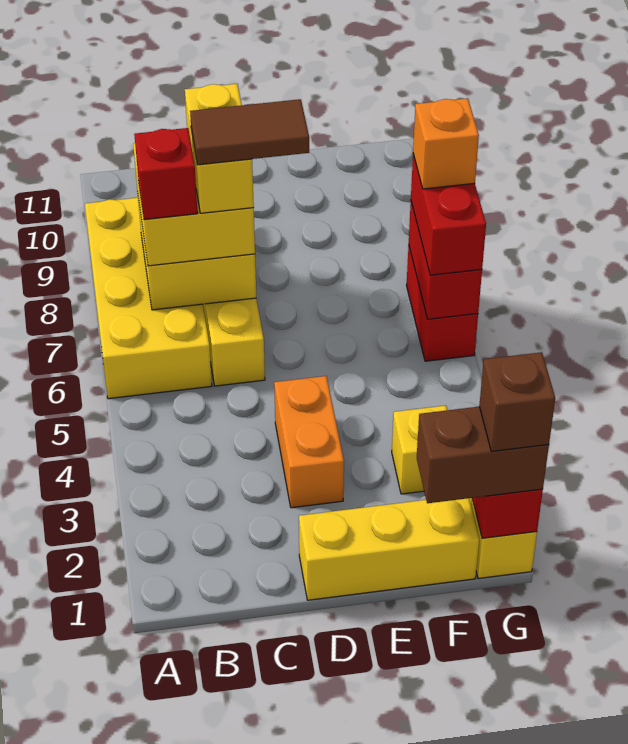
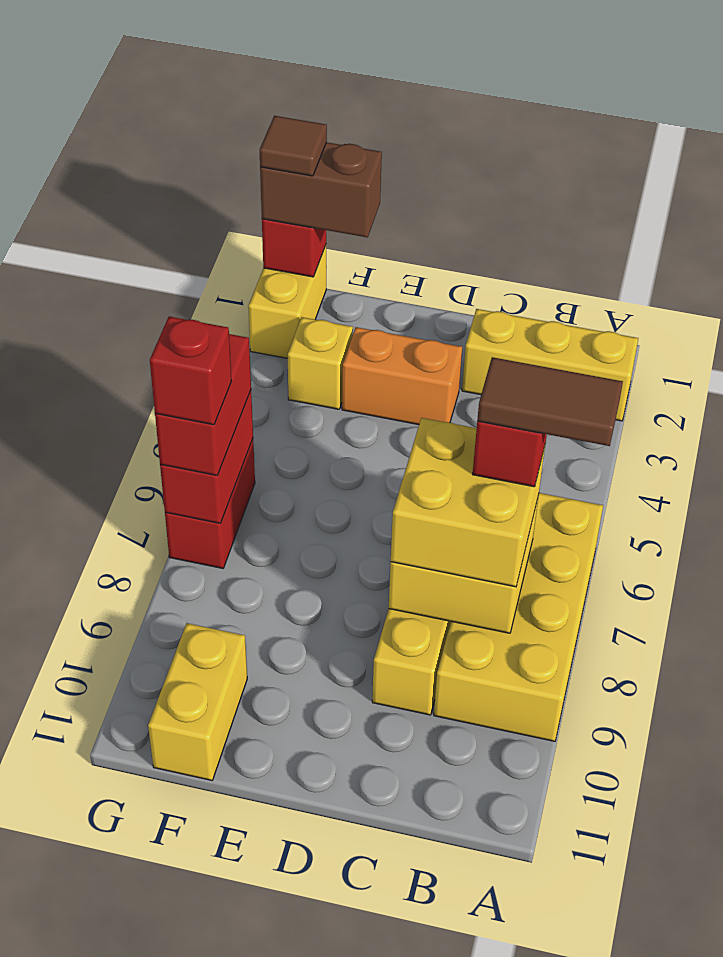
yellow 1x2 brick [185,84,254,213] -> yellow 1x2 brick moved to [148,623,247,780]
brown 1x2 tile [190,99,309,165] -> brown 1x2 tile moved to [477,357,623,446]
yellow 1x3 brick [299,498,479,600] -> yellow 1x3 brick moved to [462,309,638,421]
orange 1x2 brick [274,376,344,508] -> orange 1x2 brick turned to [342,327,462,425]
brown 1x1 brick [479,352,555,451] -> brown 1x1 tile [260,116,327,176]
orange 1x1 brick [413,98,479,189] -> red 1x1 brick [150,316,232,425]

